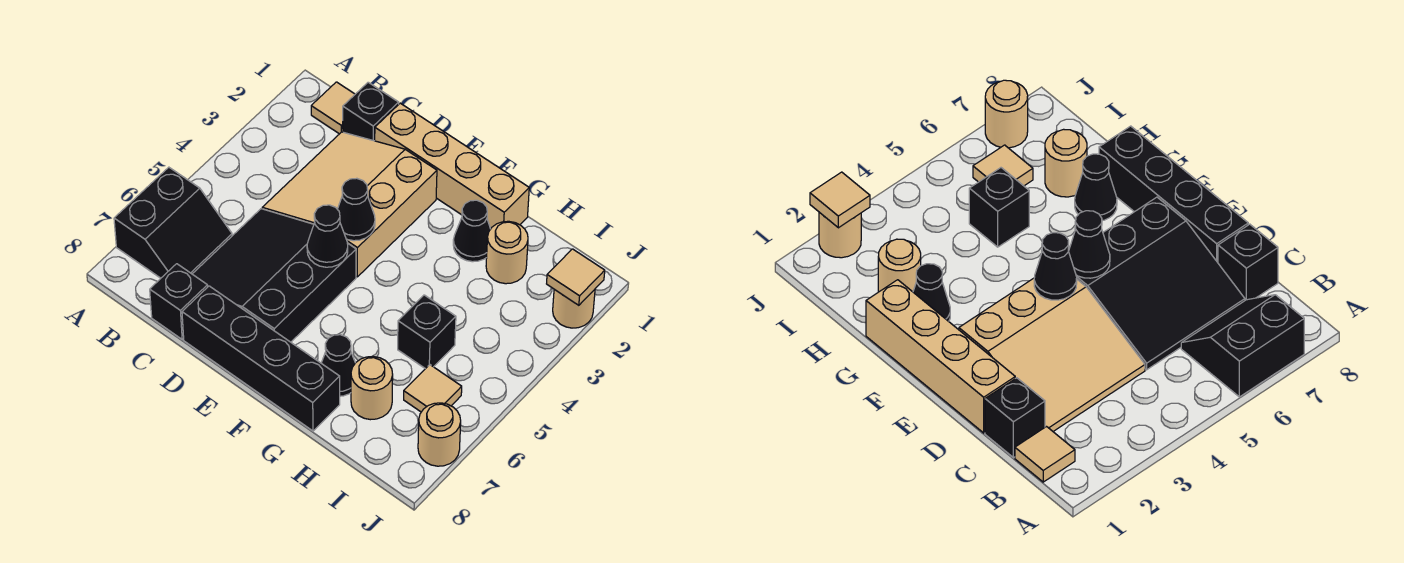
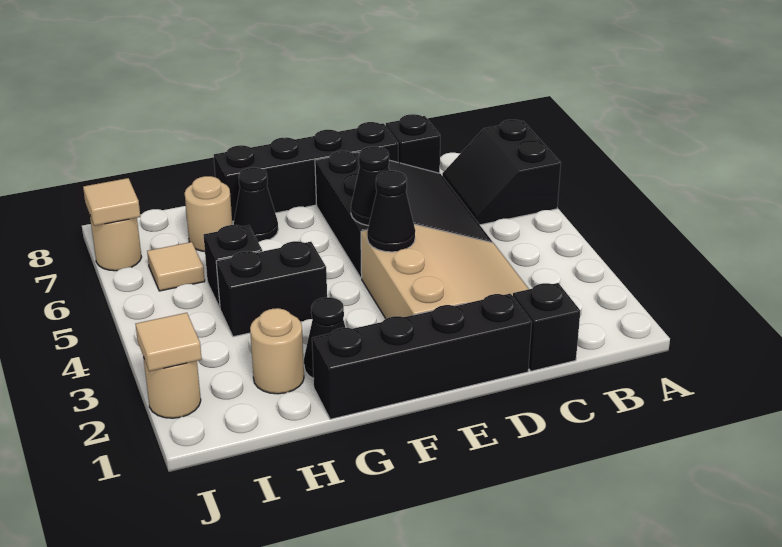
tan 1x1 tile [311,82,355,134] -> tan 1x1 tile moved to [83,178,140,226]
tan 1x4 brick [375,103,529,229] -> black 1x4 brick [312,294,532,419]
none -> black 1x2 brick [216,241,327,337]

